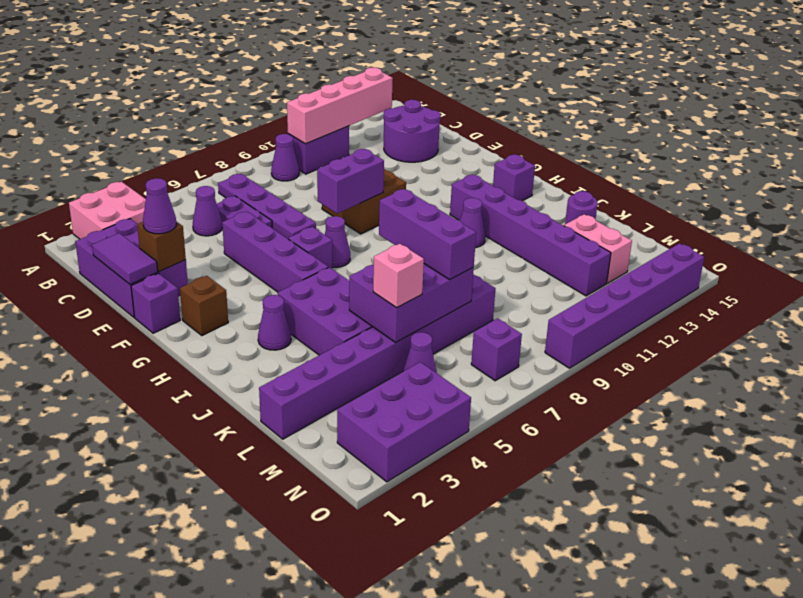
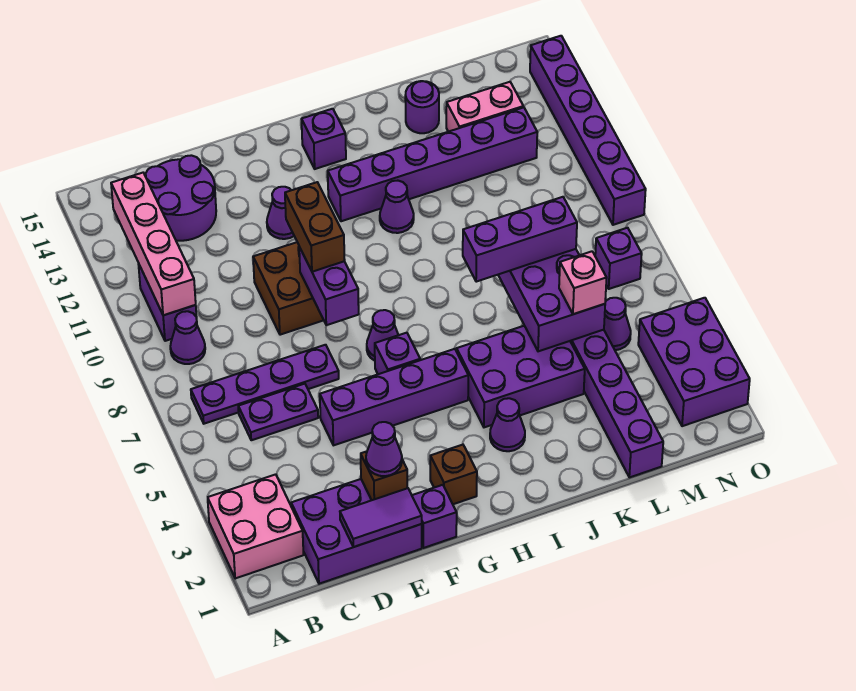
purple 1x1 cone [193,186,223,236] -> purple 1x1 cone moved to [267,187,294,239]
none -> brown 1x2 brick [285,182,345,272]

